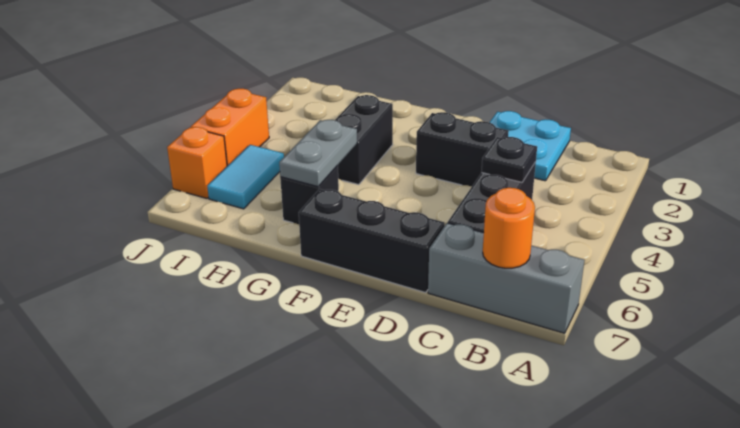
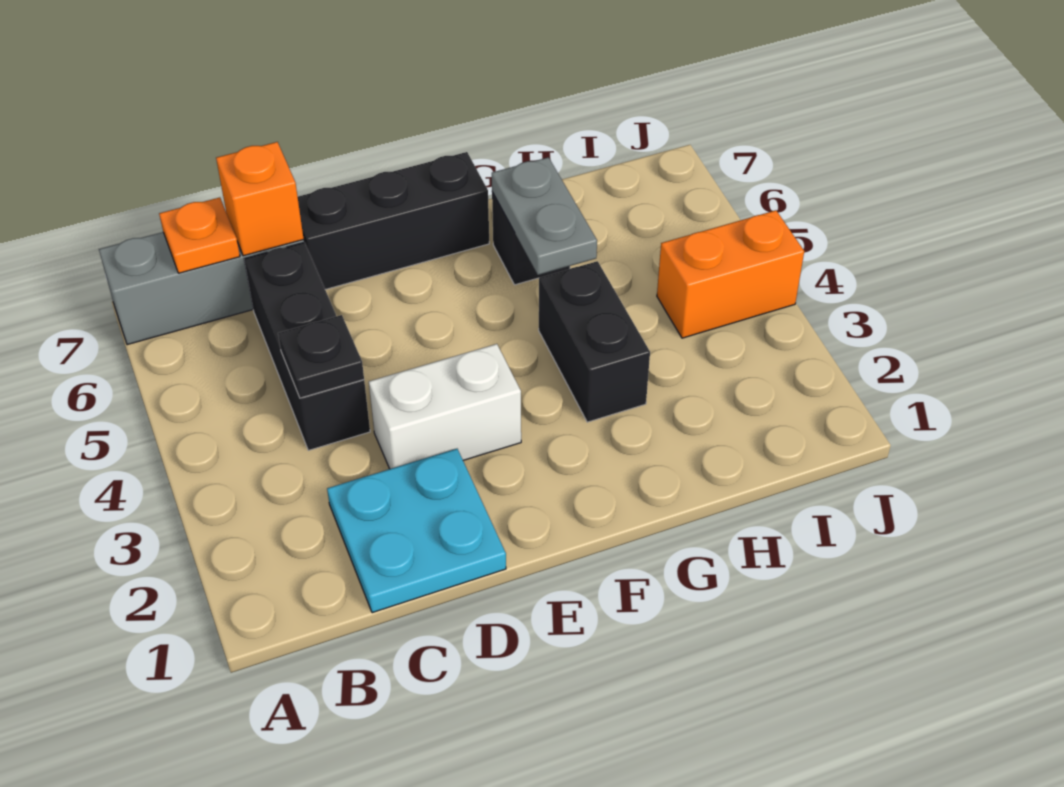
orange 1x1 round brick [483,188,535,268] -> orange 1x1 plate [159,197,240,273]
black 1x2 brick [416,112,509,186] -> white 1x2 brick [369,344,521,469]
cyan 1x2 tile [207,145,284,209] -> none
orange 1x2 brick [191,89,269,166] -> orange 1x2 brick turned to [657,210,804,338]
orange 1x1 brick [167,127,227,198] -> orange 1x1 brick moved to [216,142,304,256]

